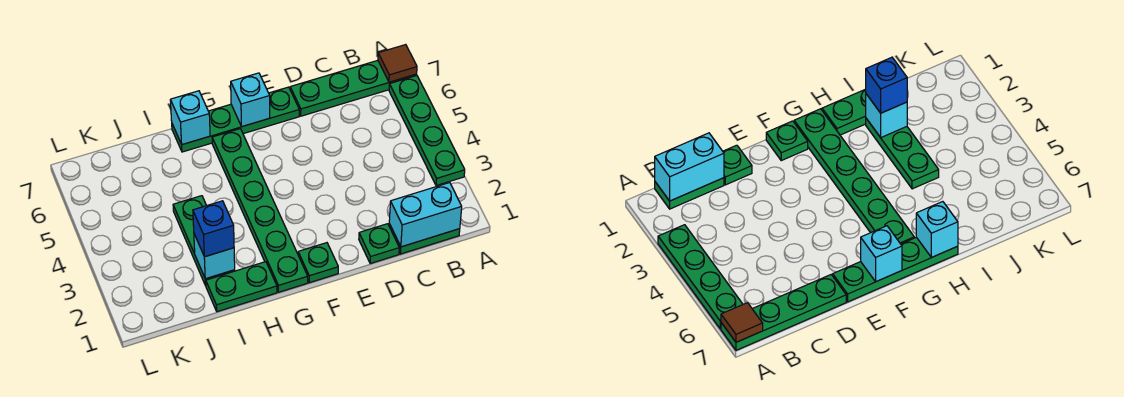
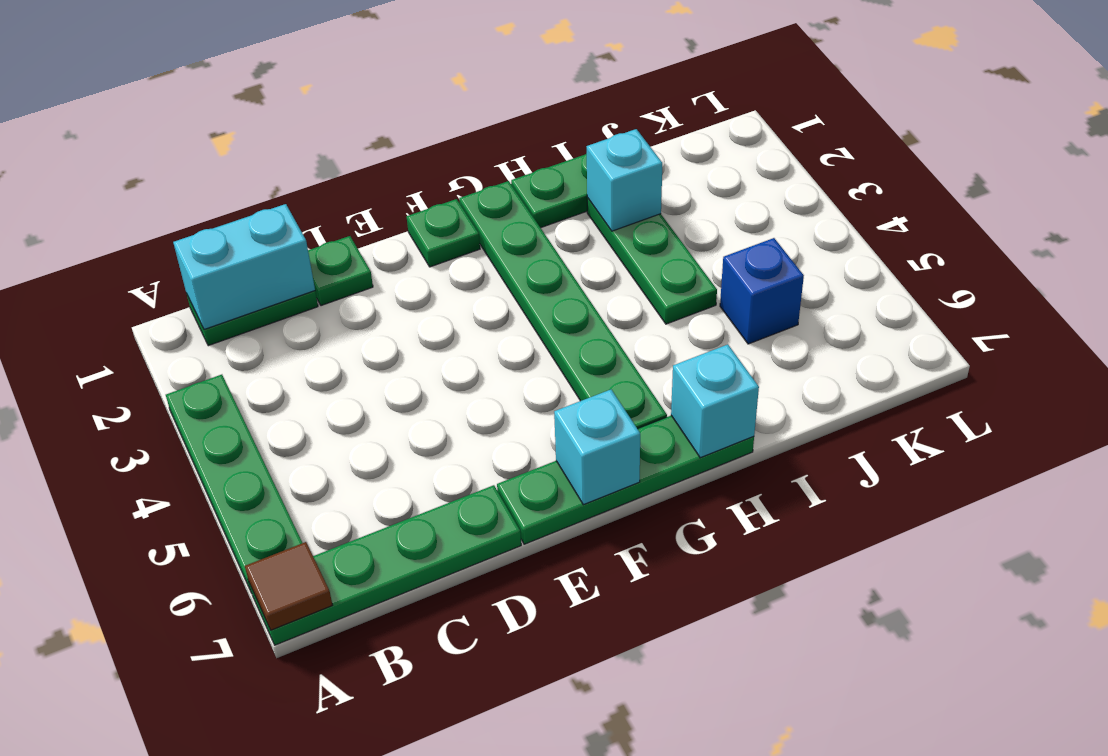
blue 1x1 brick [193,201,234,257] -> blue 1x1 brick moved to [720,238,804,344]

